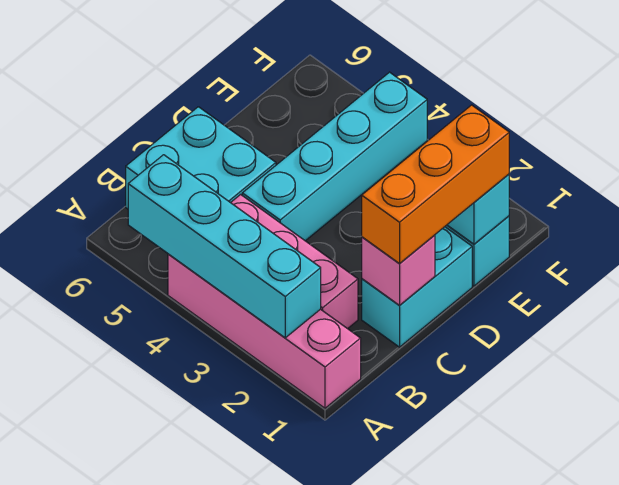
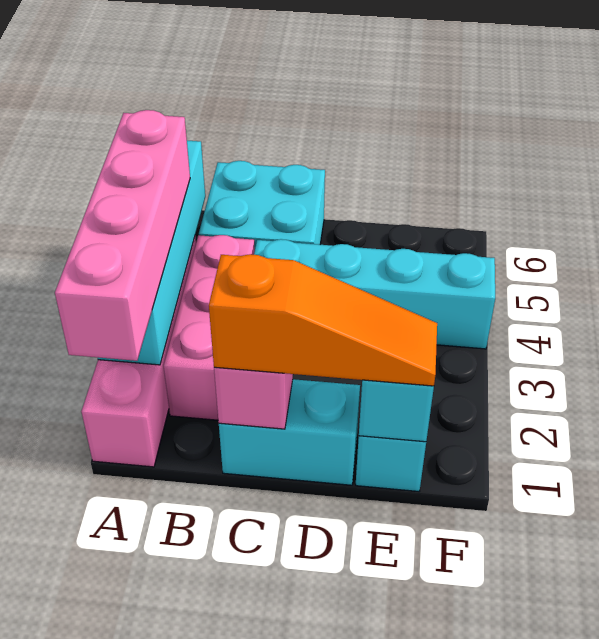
none -> pink 1x4 brick [55,110,190,361]
orange 1x3 brick [362,105,509,264] -> orange 1x3 slope [209,254,437,386]

